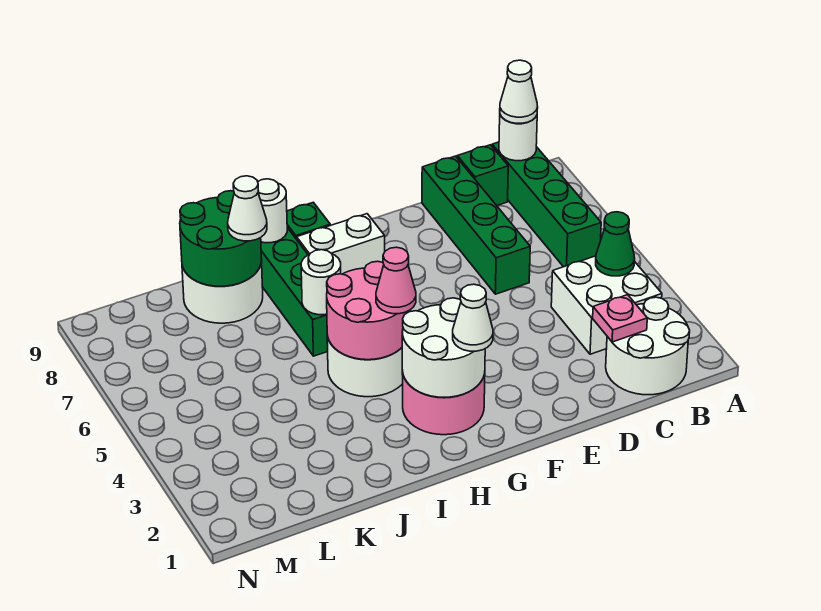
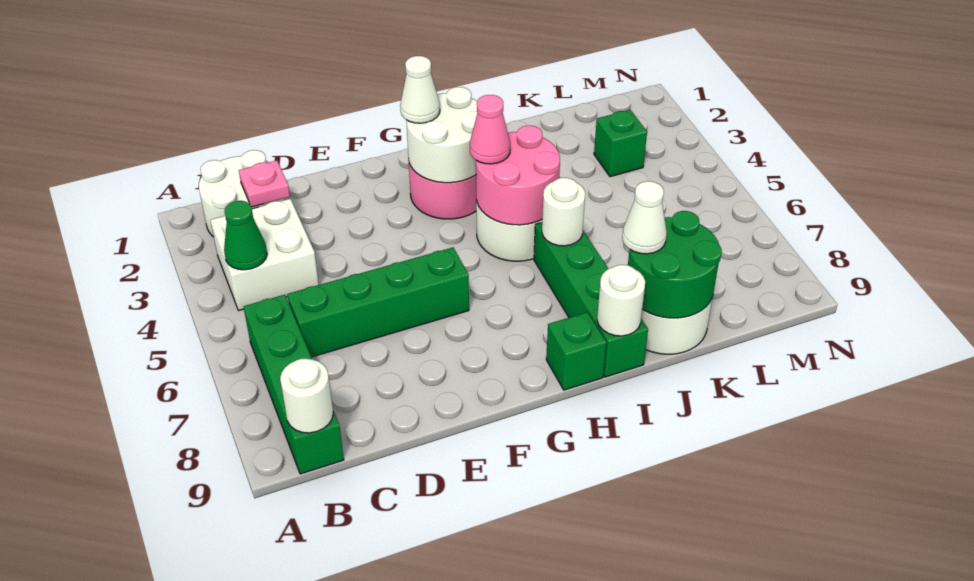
white 1x1 cone [500,60,538,123] -> none
green 1x1 brick [457,145,508,205] -> green 1x1 brick moved to [594,110,647,177]
green 1x4 brick [422,156,530,294] -> green 1x4 brick turned to [287,247,469,357]
white 1x2 brick [297,214,385,274] -> none

